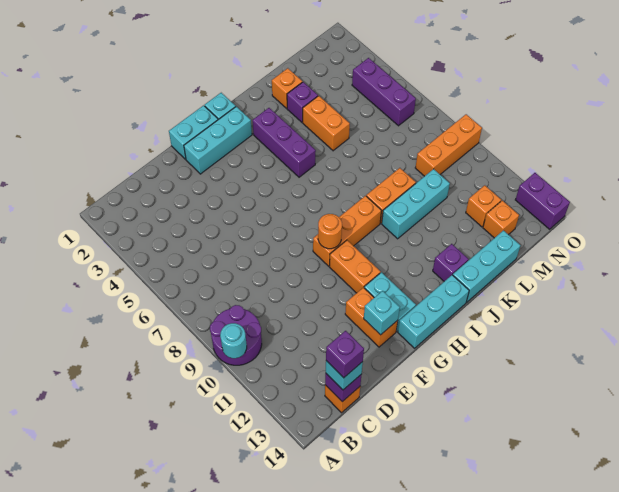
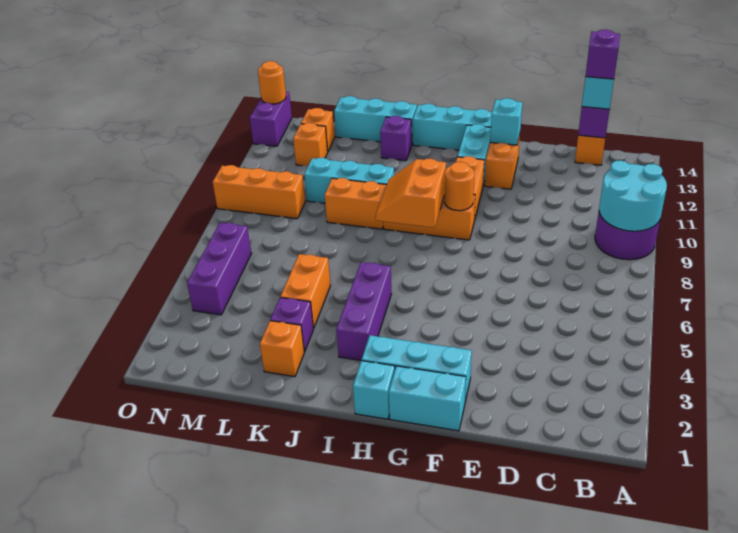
cyan 1x1 round brick [220,323,247,358] -> cyan 2x2 round brick [599,160,667,231]
none -> orange 2x2 slope [375,159,446,228]
none -> orange 1x1 round brick [258,61,286,104]

